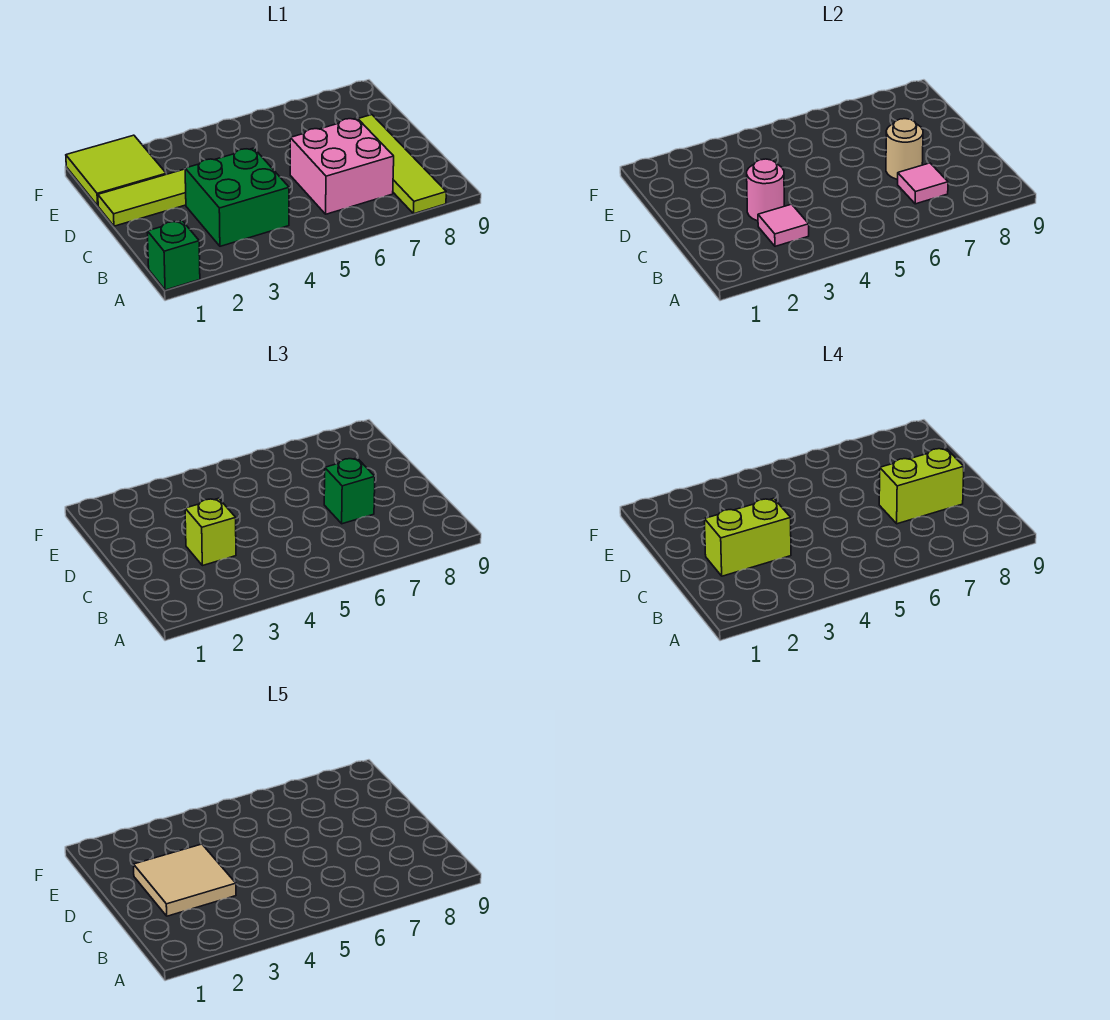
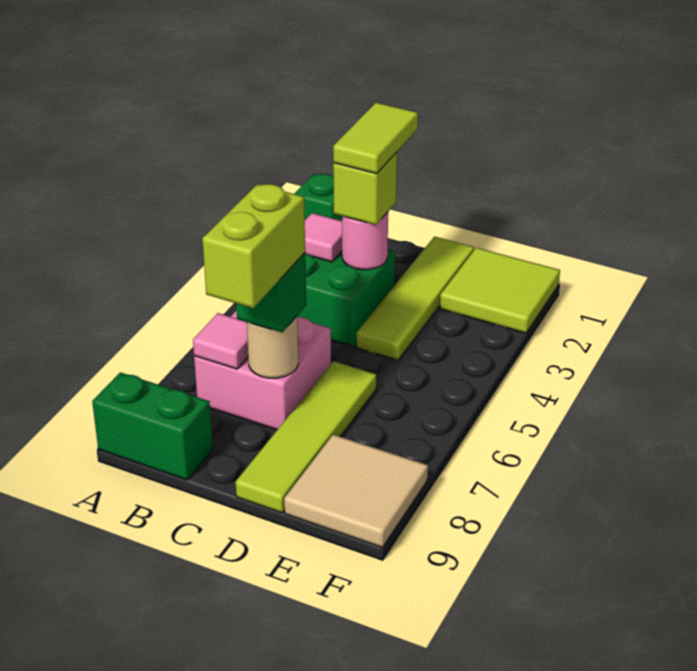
lime 1x4 tile [358,115,446,214] -> lime 1x4 tile turned to [236,361,376,513]
none -> green 1x2 brick [92,372,213,480]
lime 1x2 brick [704,498,791,576] -> lime 1x2 tile [333,103,418,174]
tan 2x2 tile [133,844,236,916] -> tan 2x2 tile moved to [284,435,428,548]

